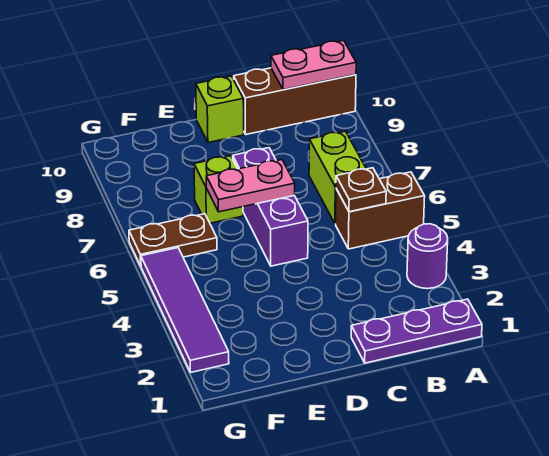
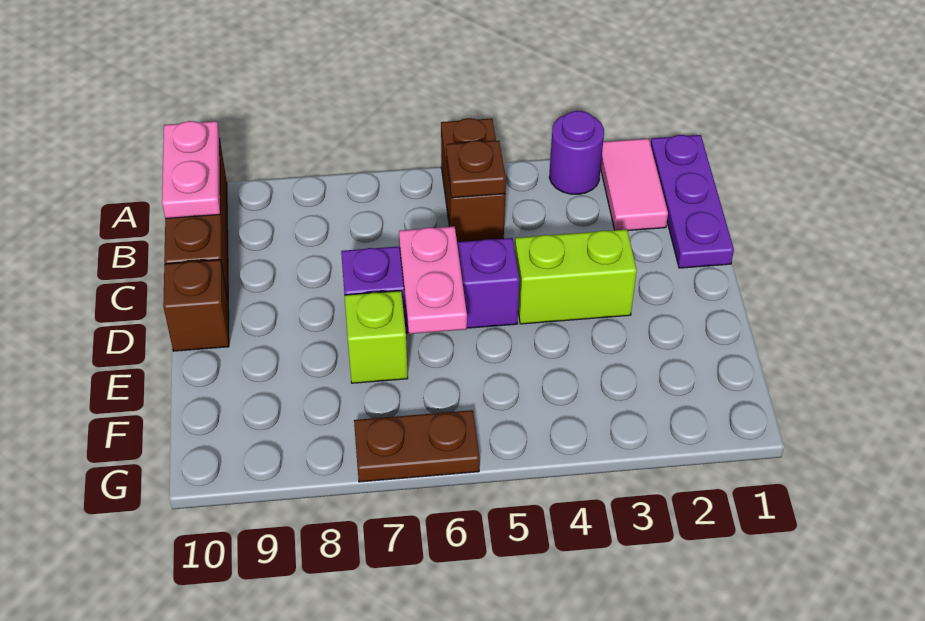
none -> pink 1x2 tile [601,139,668,231]
lime 1x2 brick [309,131,366,224] -> lime 1x2 brick moved to [515,229,637,324]
lime 1x1 brick [196,76,244,143] -> brown 1x1 brick [163,260,229,351]
brown 1x2 plate [129,214,217,266] -> brown 1x2 plate turned to [354,410,480,482]
purple 1x4 tile [141,248,229,372] -> none

